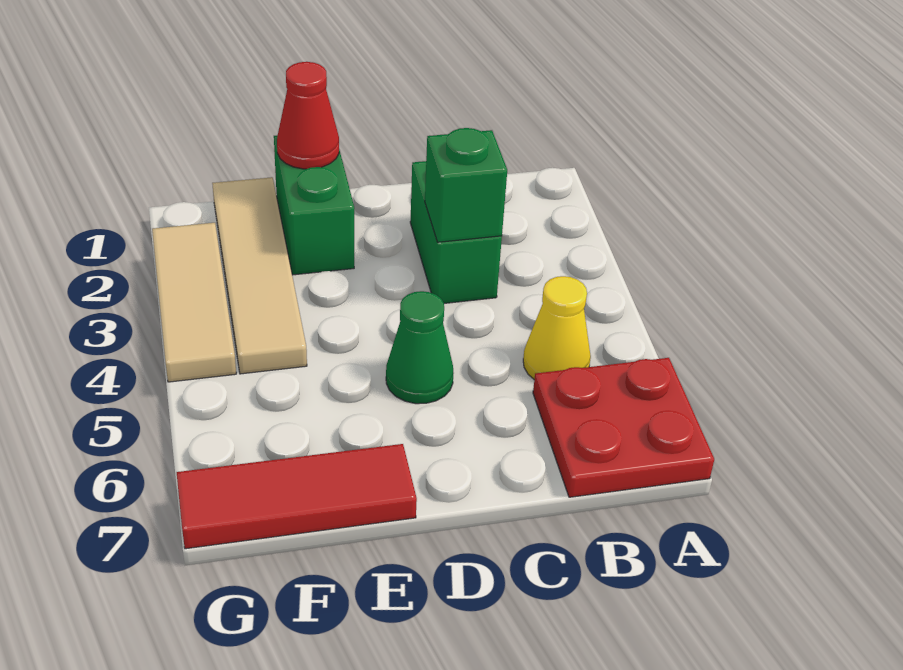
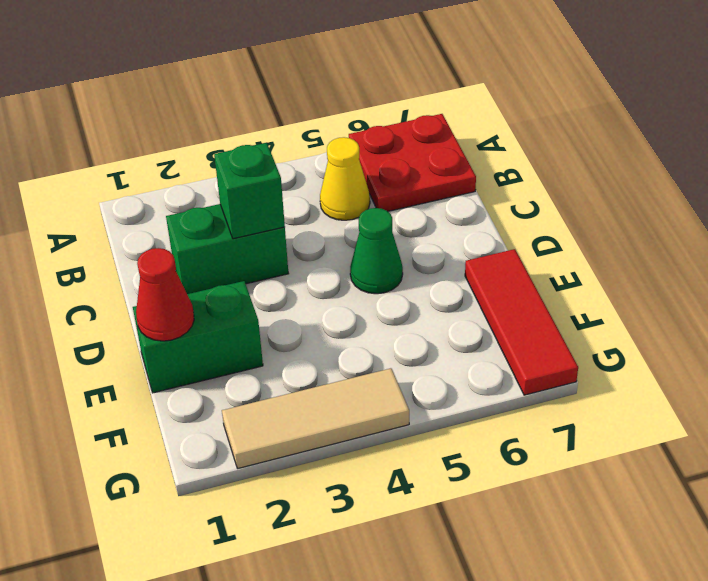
tan 1x4 tile [212,177,307,374] -> none

